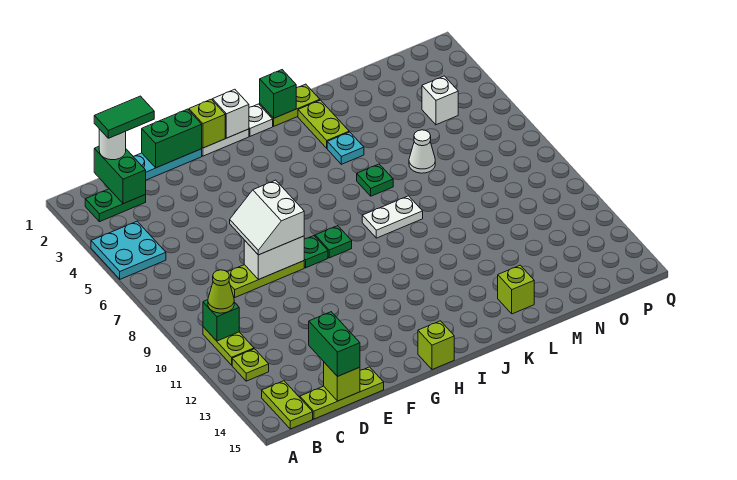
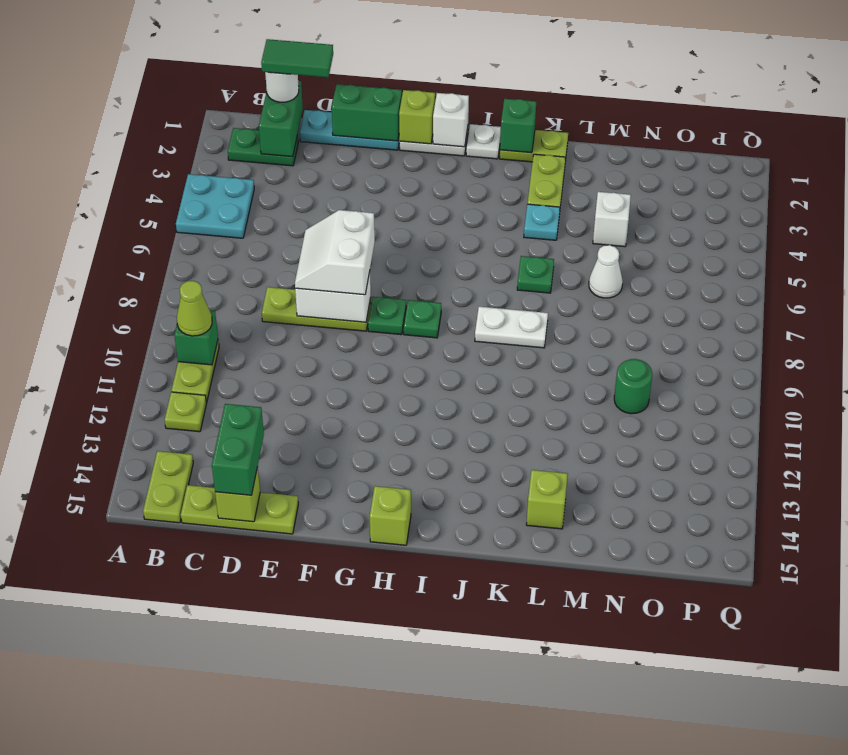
none -> green 1x1 round brick [614,359,652,414]
white 1x1 brick [422,76,458,125] -> white 1x1 brick moved to [593,192,631,247]

